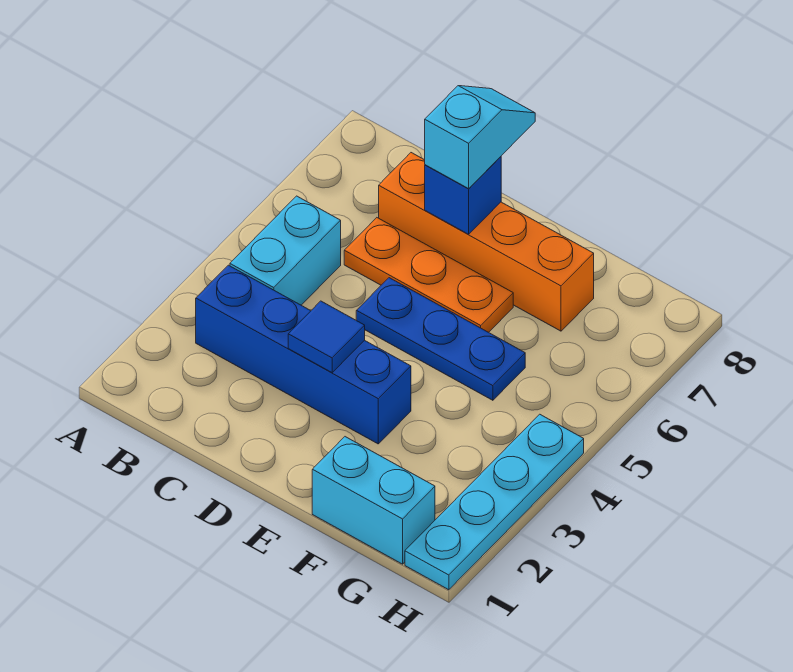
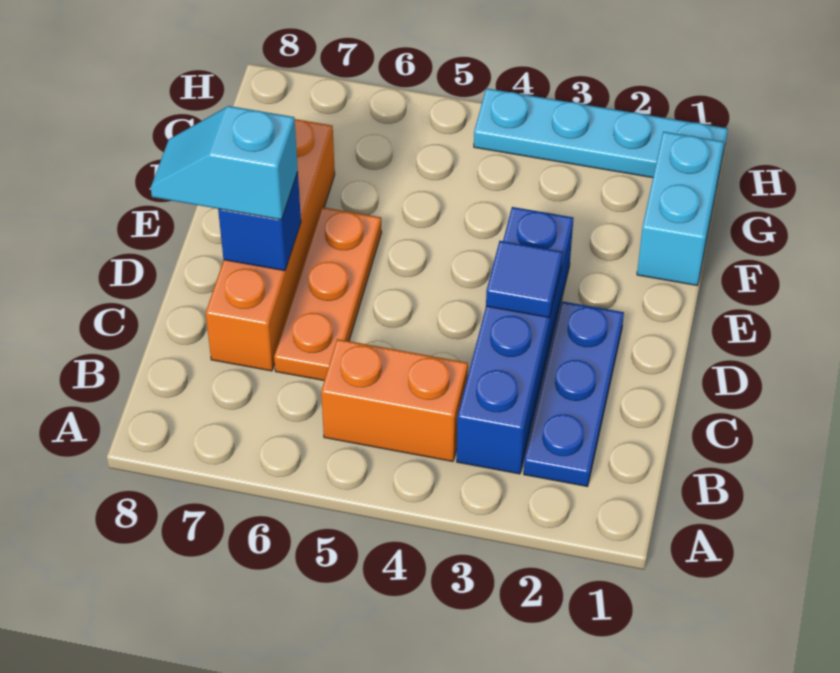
cyan 1x2 brick [230,196,341,305] -> orange 1x2 brick [321,339,468,461]
blue 1x3 plate [356,278,525,400] -> blue 1x3 plate moved to [524,301,624,487]

